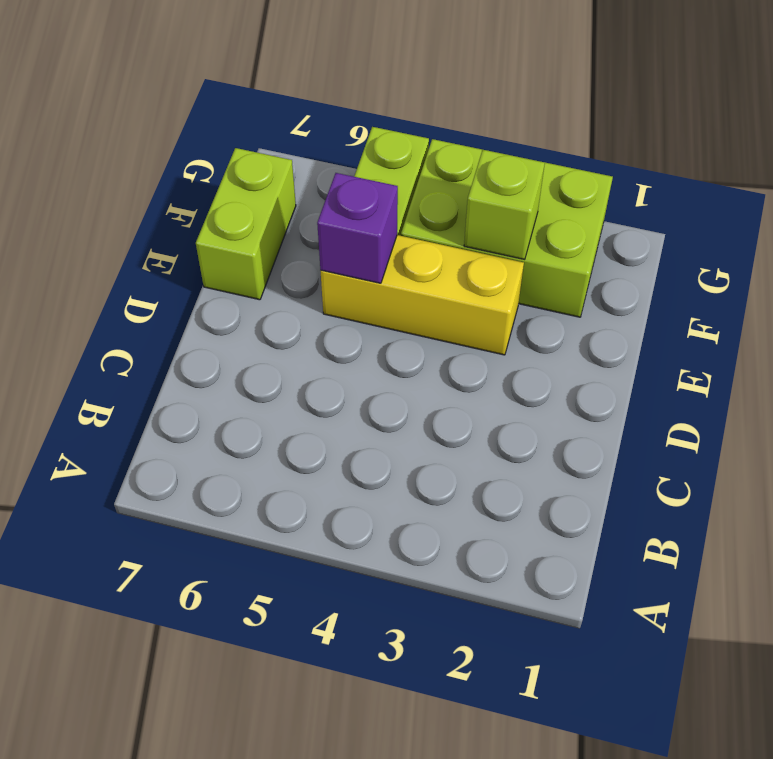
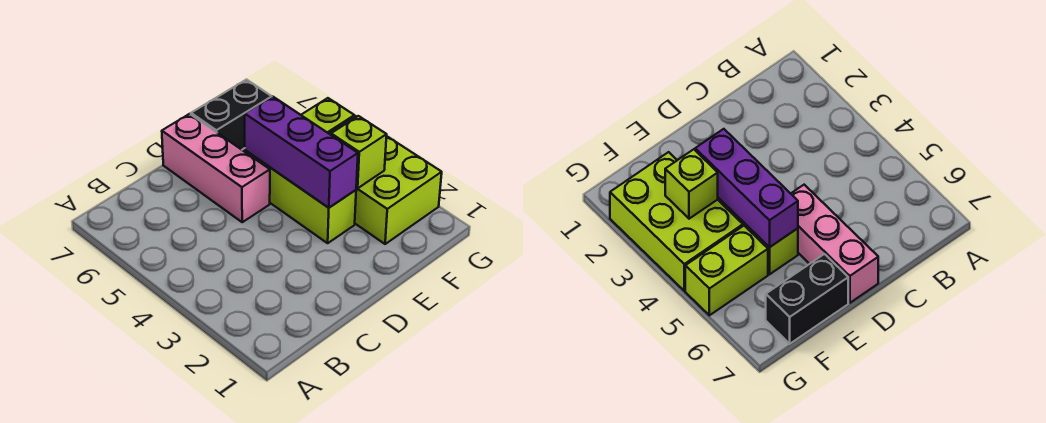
none -> pink 1x3 brick [162,114,270,222]
yellow 1x3 brick [321,235,524,355] -> lime 1x3 brick [245,150,356,243]
purple 1x1 brick [317,173,398,283] -> purple 1x3 brick [245,96,358,208]
lime 1x2 brick [196,148,296,300] -> black 1x2 brick [191,80,272,150]

